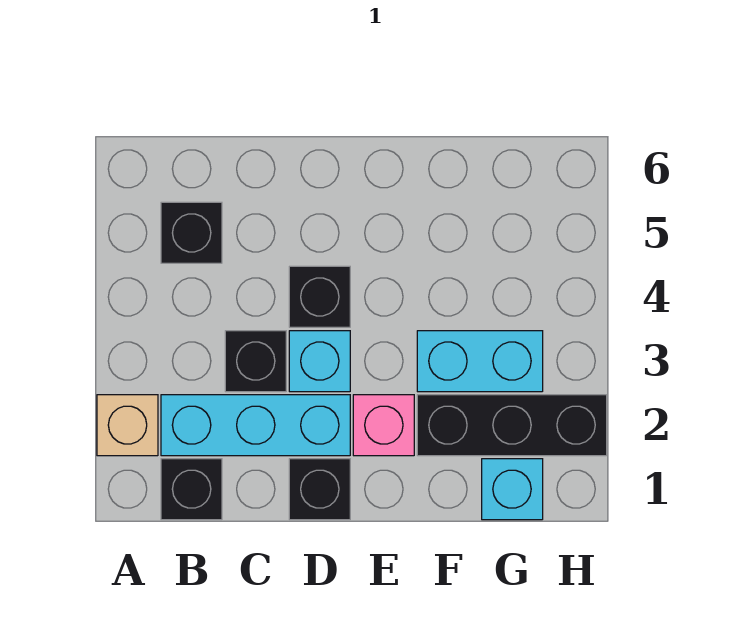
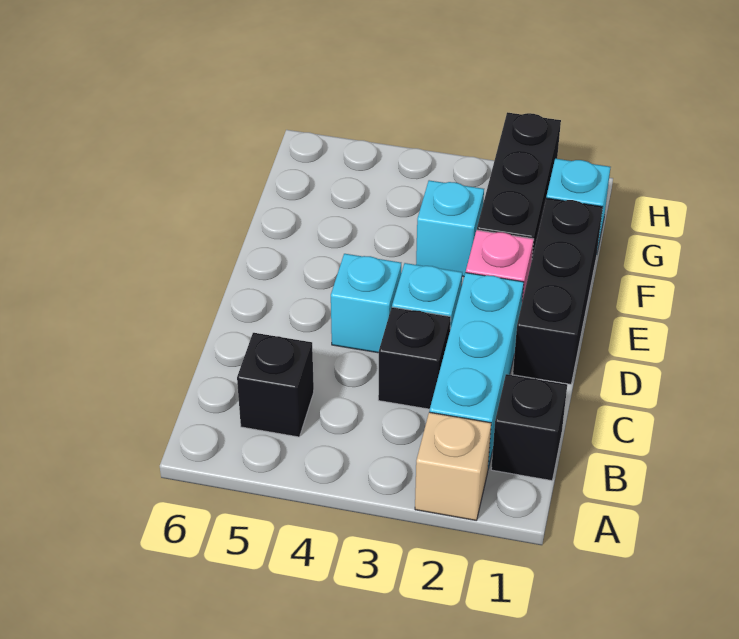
black 1x1 brick [289,459,350,520] -> black 1x3 brick [513,198,603,384]
black 1x1 brick [289,266,350,327] -> cyan 1x1 brick [331,254,401,353]
cyan 1x2 brick [417,331,543,392] -> cyan 1x1 brick [416,180,484,277]

